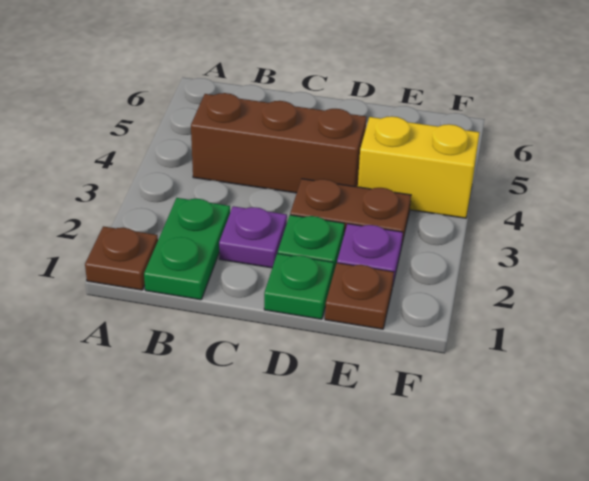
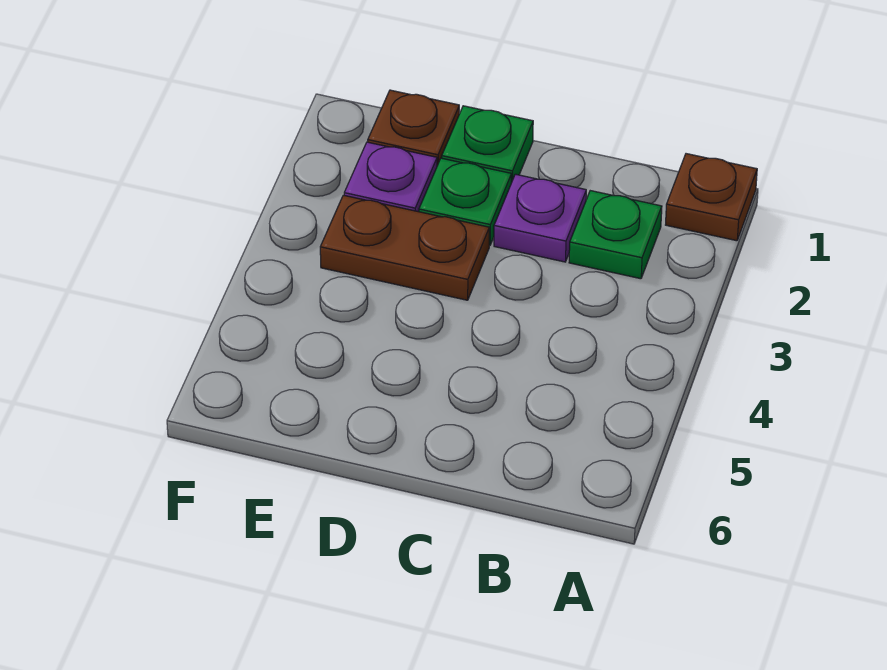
green 1x2 plate [144,198,230,300] -> green 1x1 plate [569,191,662,279]
brown 1x3 brick [191,93,367,193] -> none
yellow 1x2 brick [358,116,480,218] -> none

